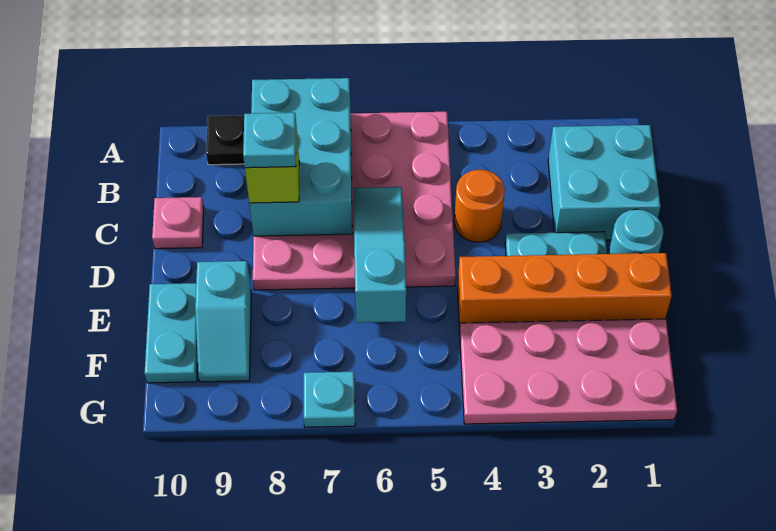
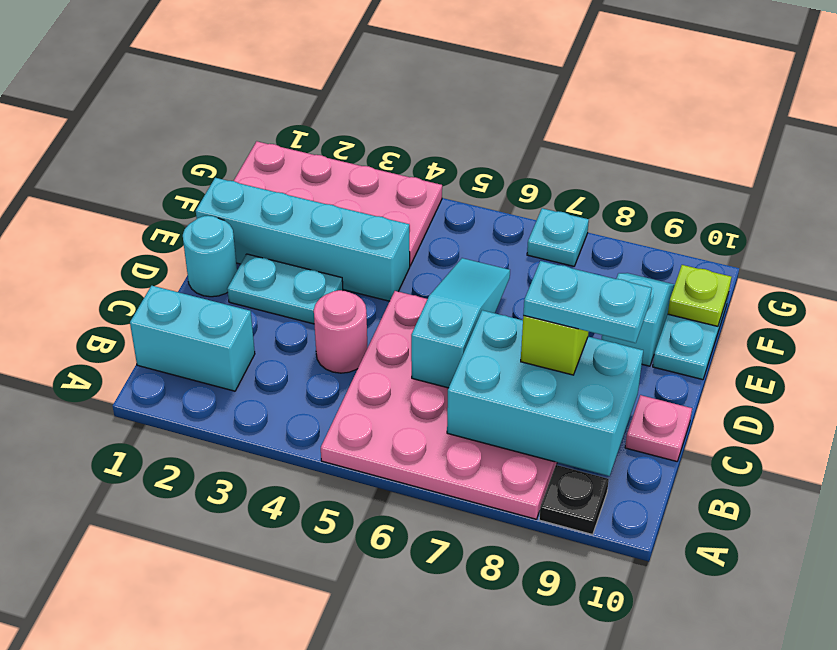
cyan 2x3 brick [249,78,352,236] -> cyan 2x3 brick turned to [447,310,643,476]
cyan 2x2 brick [548,125,661,240] -> cyan 1x2 brick [130,286,255,391]
orange 1x1 round brick [454,170,505,242] -> pink 1x1 round brick [314,290,368,373]
cyan 1x3 slope [354,187,406,323] -> cyan 1x3 slope turned to [411,258,510,388]
cyan 1x1 plate [243,113,296,168] -> cyan 1x2 plate [523,261,652,343]
orange 1x4 brick [457,253,672,329] -> cyan 1x4 brick [196,178,410,301]
none -> lime 1x1 plate [668,265,731,326]

